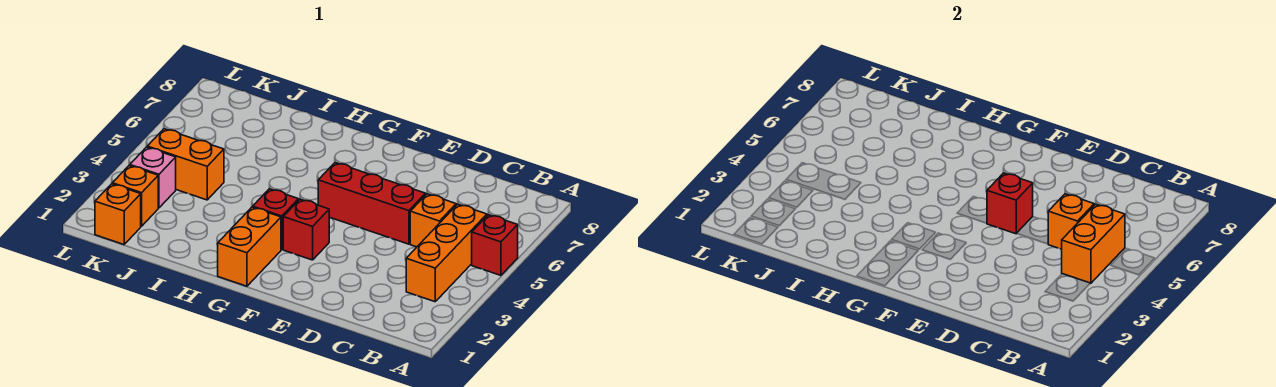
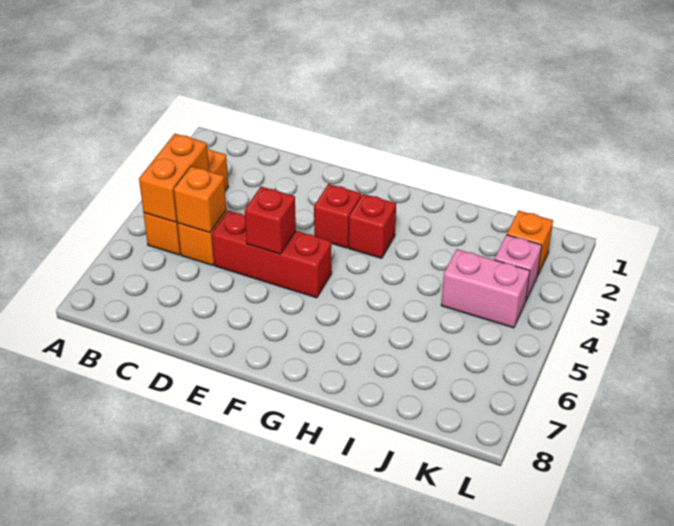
red 1x1 brick [472,215,518,275] -> none
orange 1x2 brick [218,207,281,286] -> none
orange 1x2 brick [147,129,224,200] -> pink 1x2 brick [441,249,530,328]
orange 1x1 brick [95,184,141,245] -> none

